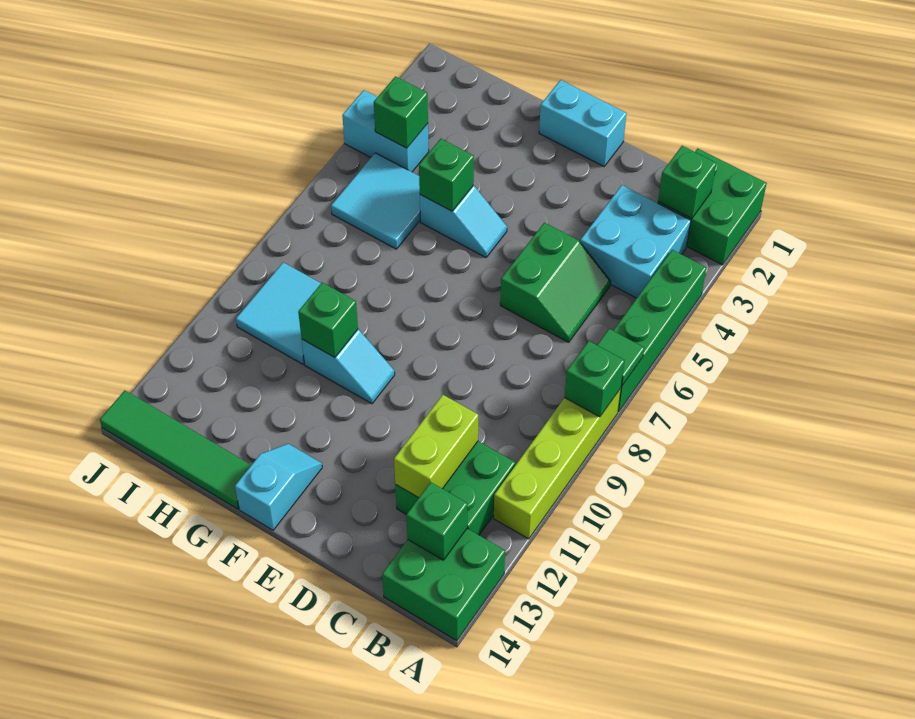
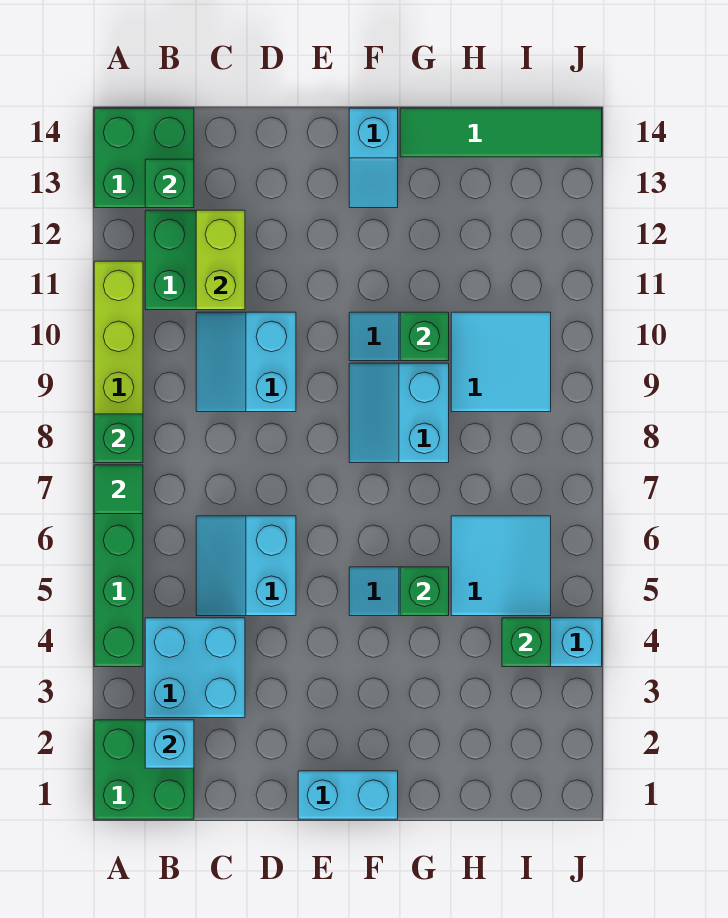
green 1x1 brick [658,146,716,219] -> cyan 1x1 brick [145,720,194,768]
green 2x2 slope [500,223,611,342] -> cyan 2x2 slope [196,516,296,616]
none -> cyan 2x2 slope [196,312,296,412]
none -> cyan 2x2 slope [349,363,449,463]

